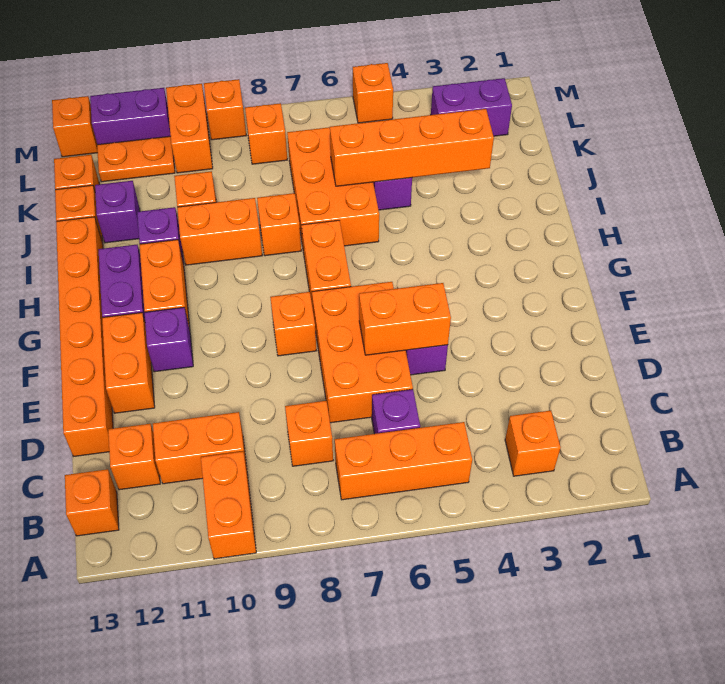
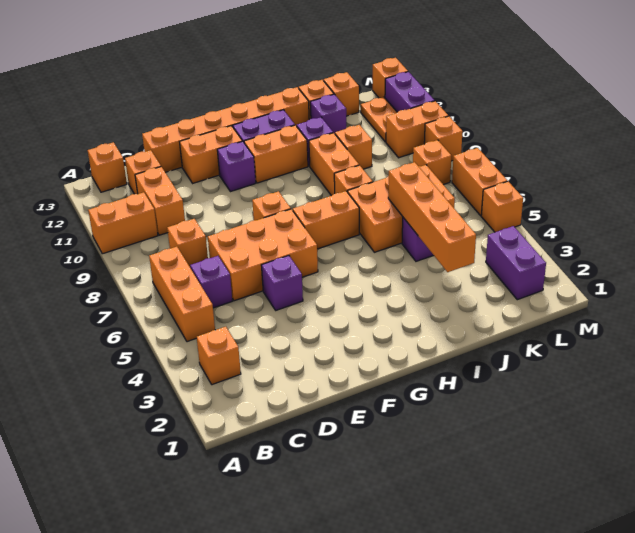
orange 1x2 brick [359,283,451,355] -> orange 1x2 brick moved to [452,148,507,216]

